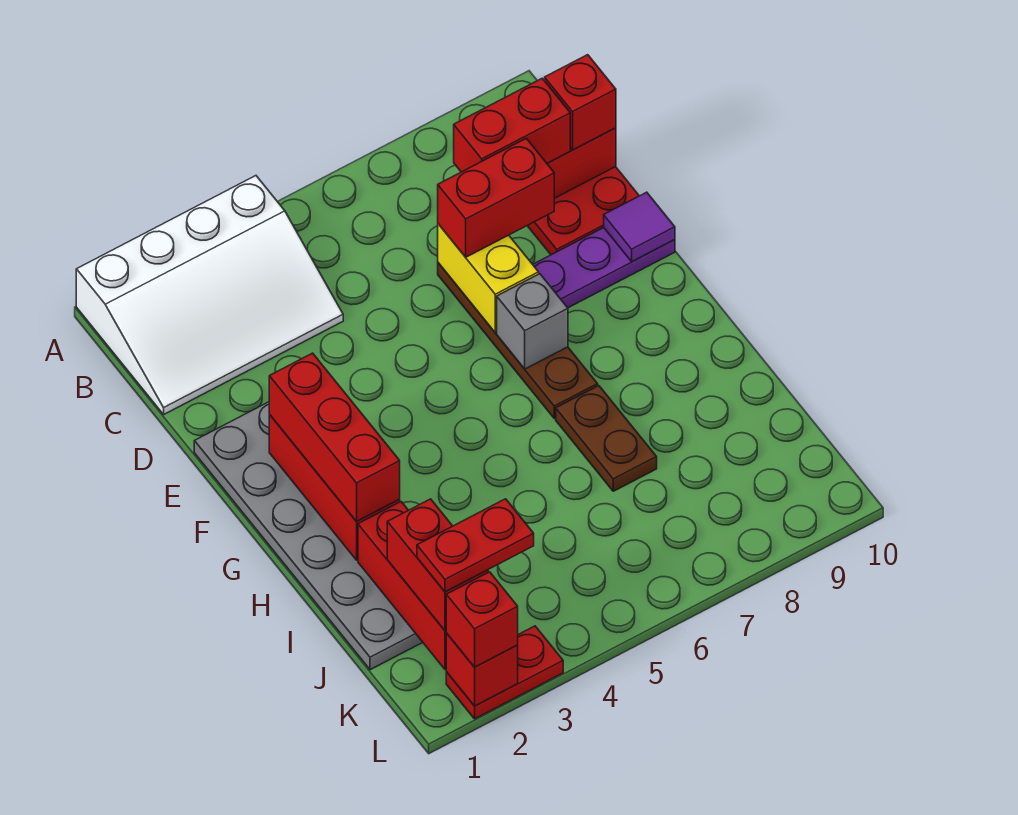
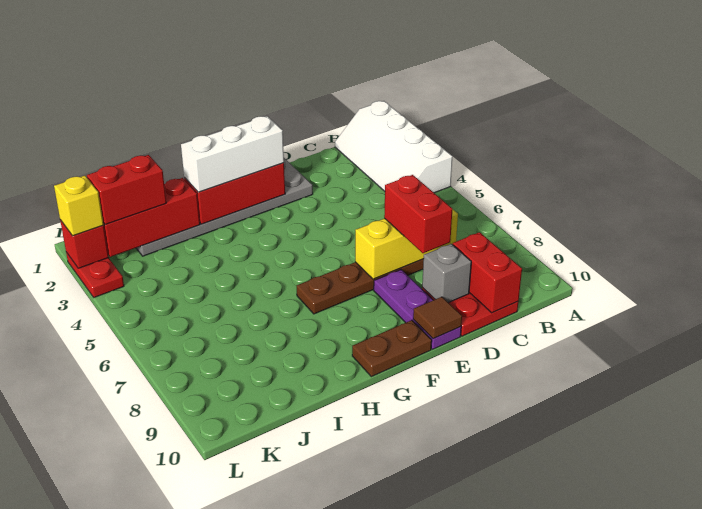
white 3x4 slope [76,176,343,414] -> white 2x4 slope [335,101,452,193]
red 1x2 brick [454,78,570,172] -> none
red 1x1 brick [545,55,616,150] -> none
yellow 1x2 brick [438,224,539,333] -> yellow 1x3 brick [355,209,458,279]
purple 1x1 tile [604,192,675,262] -> brown 1x1 tile [413,297,462,339]
red 1x3 brick [269,353,400,522] -> white 1x3 brick [181,116,284,192]
grey 1x1 brick [497,274,568,369] -> grey 1x1 brick moved to [422,244,471,303]
brown 1x2 plate [556,386,657,491] -> brown 1x2 plate moved to [352,320,432,377]
red 1x2 plate [417,499,534,592] -> none
red 1x1 brick [446,572,518,667] -> yellow 1x1 brick [54,176,103,236]

